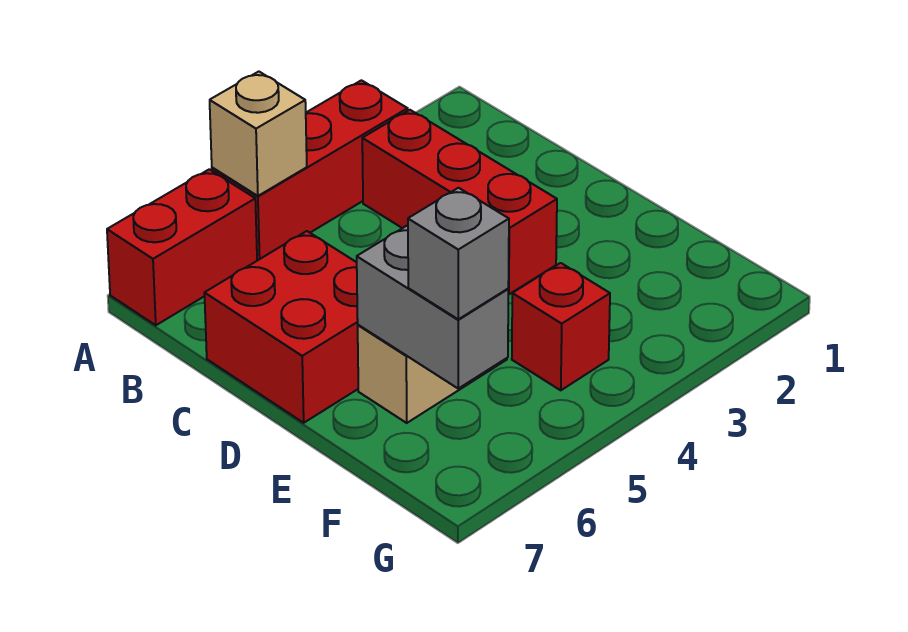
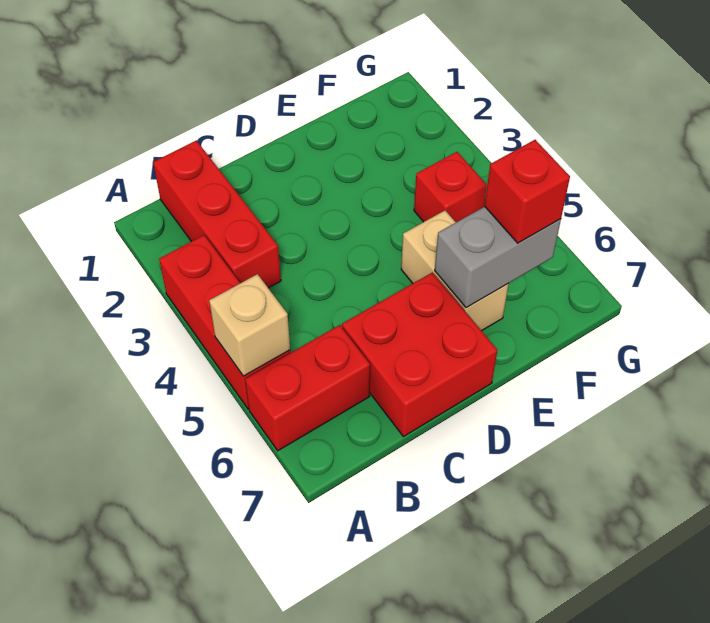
red 1x2 brick [107,169,257,325] -> red 1x2 brick turned to [245,325,370,451]
red 1x3 brick [362,110,557,294] -> red 1x3 brick turned to [153,140,281,288]
grey 1x1 brick [408,188,509,319] -> red 1x1 brick [485,140,570,243]

